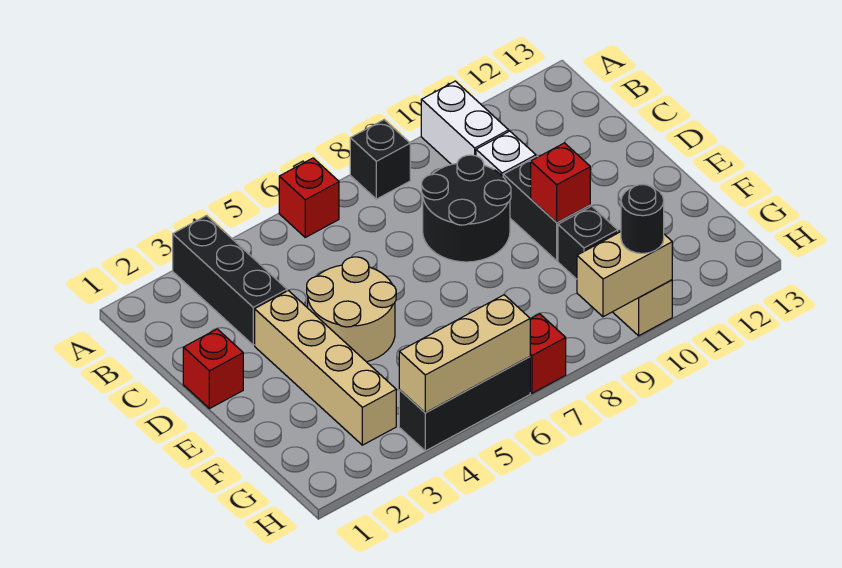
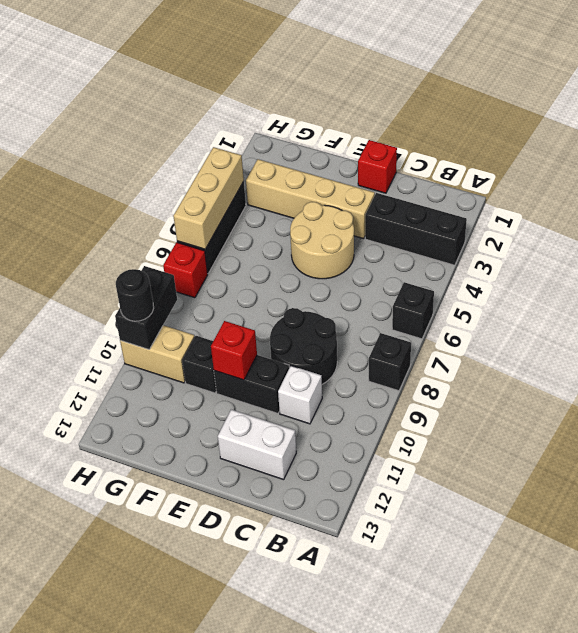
red 1x1 brick [279,158,339,237] -> black 1x1 brick [392,282,434,339]
white 1x2 brick [421,81,509,164] -> white 1x2 brick moved to [218,410,296,480]
tan 1x2 brick [577,232,672,317] -> black 1x2 brick [115,266,177,349]

